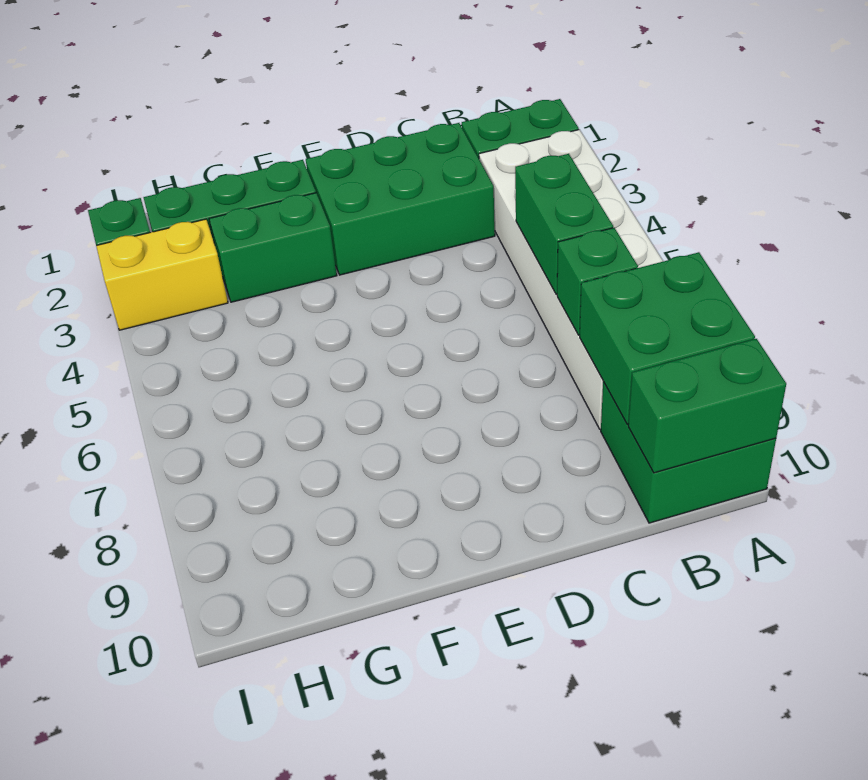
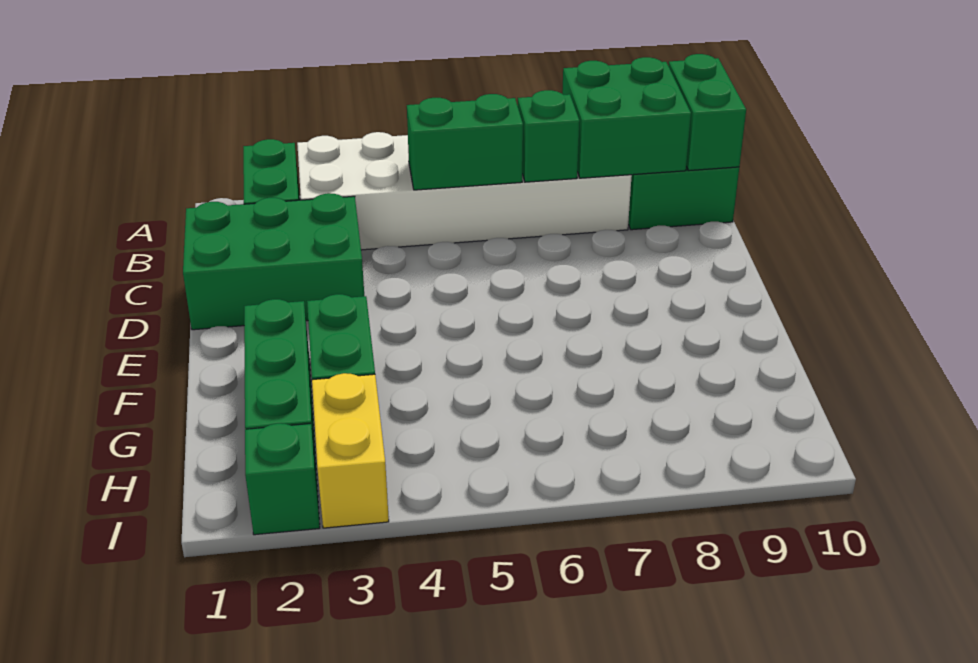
green 2x3 brick [306,123,495,275] -> green 2x3 brick turned to [183,193,364,330]

